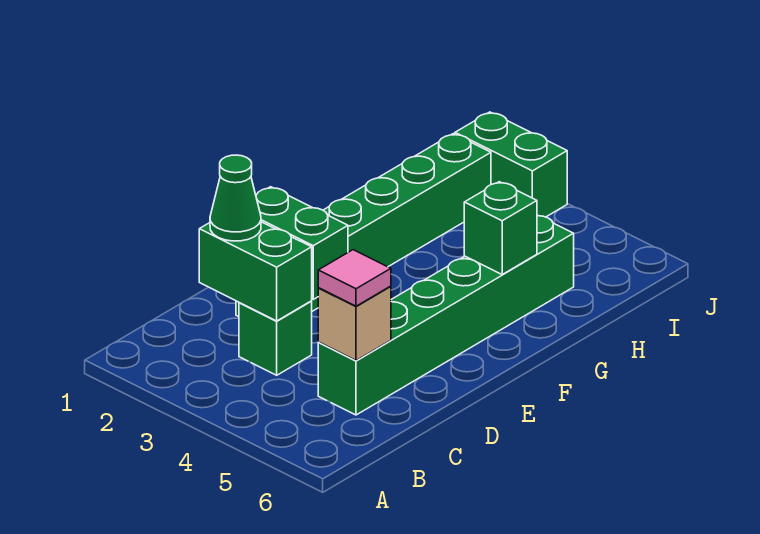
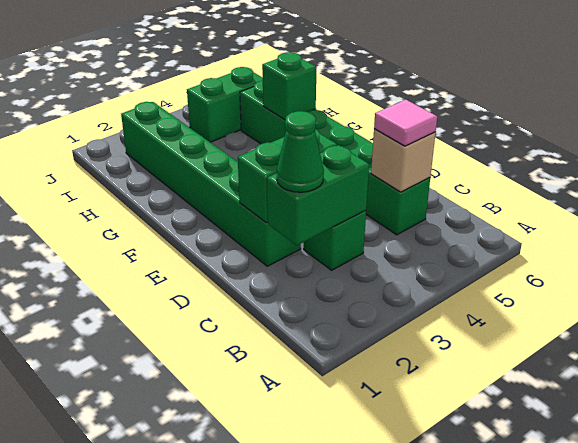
green 1x2 brick [455,112,567,217] -> green 1x2 brick moved to [187,67,263,142]

